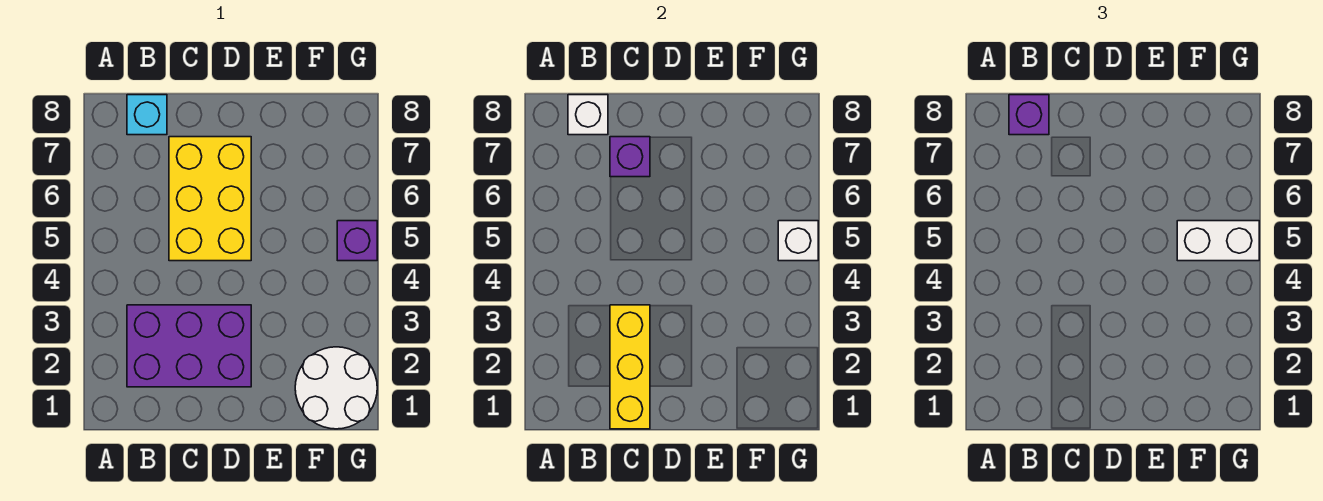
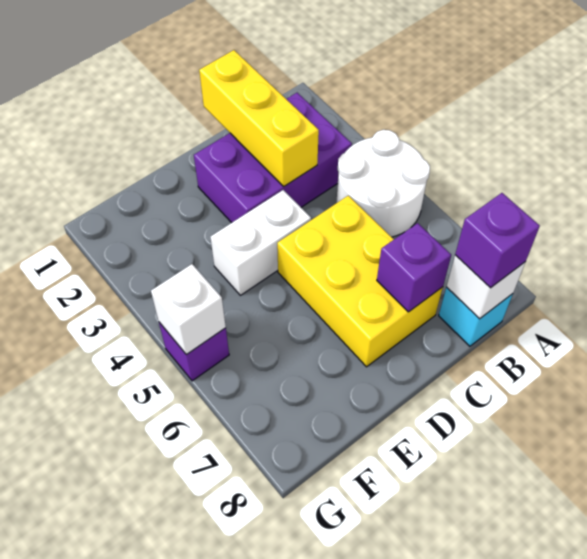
white 2x2 round brick [295,347,377,429] -> white 2x2 round brick moved to [337,130,430,237]
white 1x2 brick [1177,221,1259,261] -> white 1x2 brick moved to [211,190,311,295]

